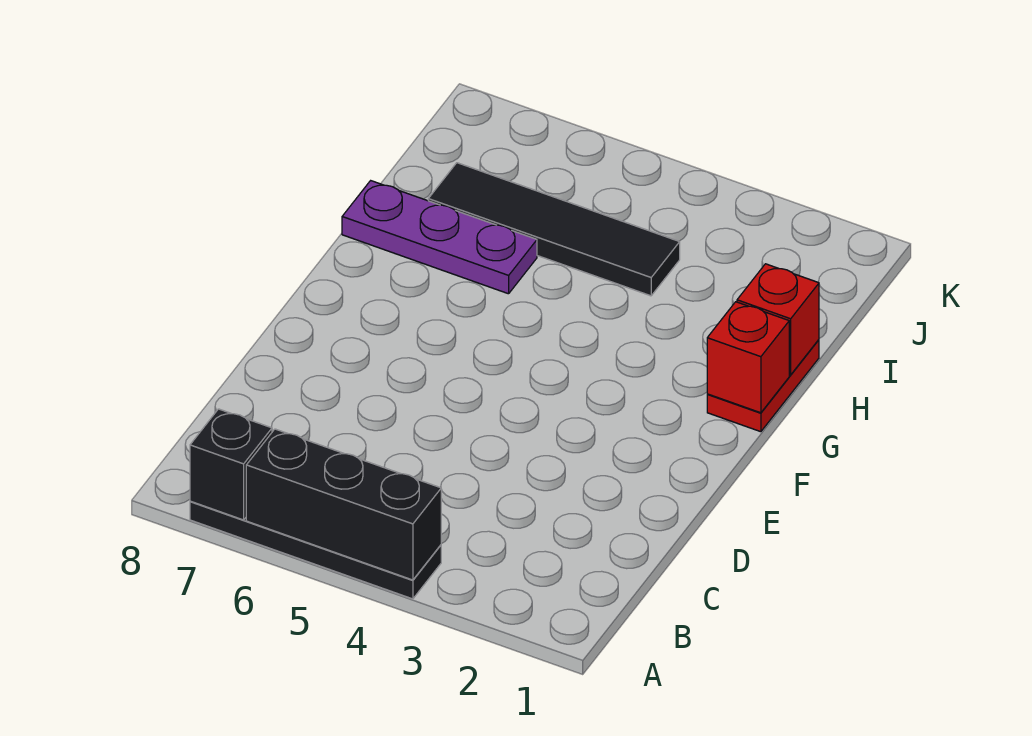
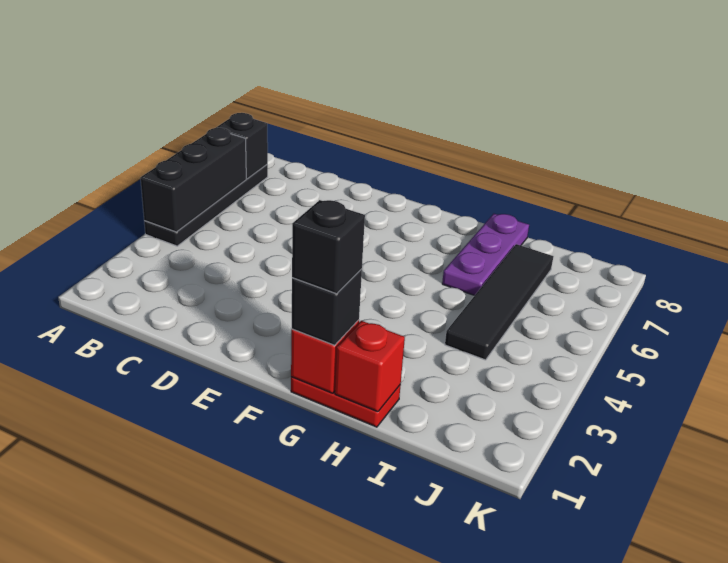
none -> black 1x1 brick [292,269,362,345]
none -> black 1x1 brick [292,200,365,294]

